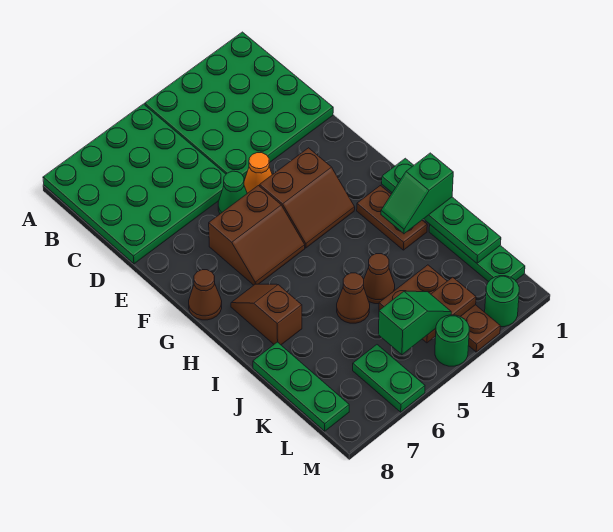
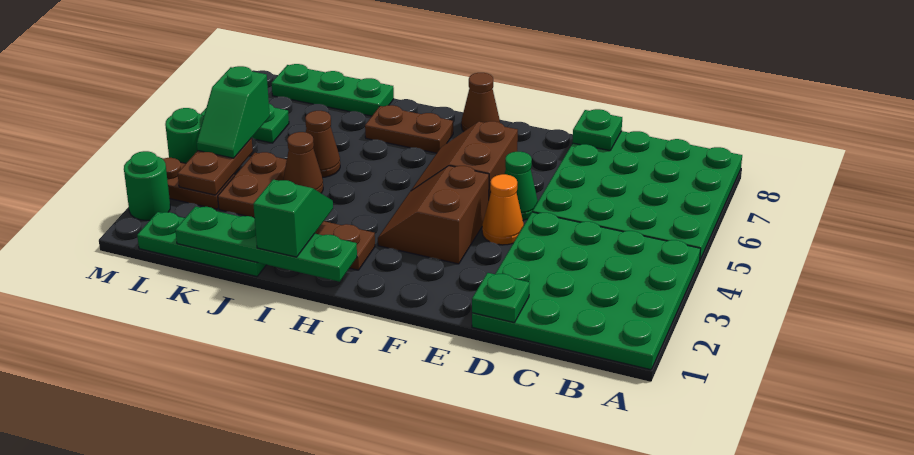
none -> green 1x1 plate [472,273,530,323]
none -> green 1x1 plate [572,109,622,151]
brown 1x2 slope [231,284,302,345] -> brown 1x2 plate [365,105,453,153]

